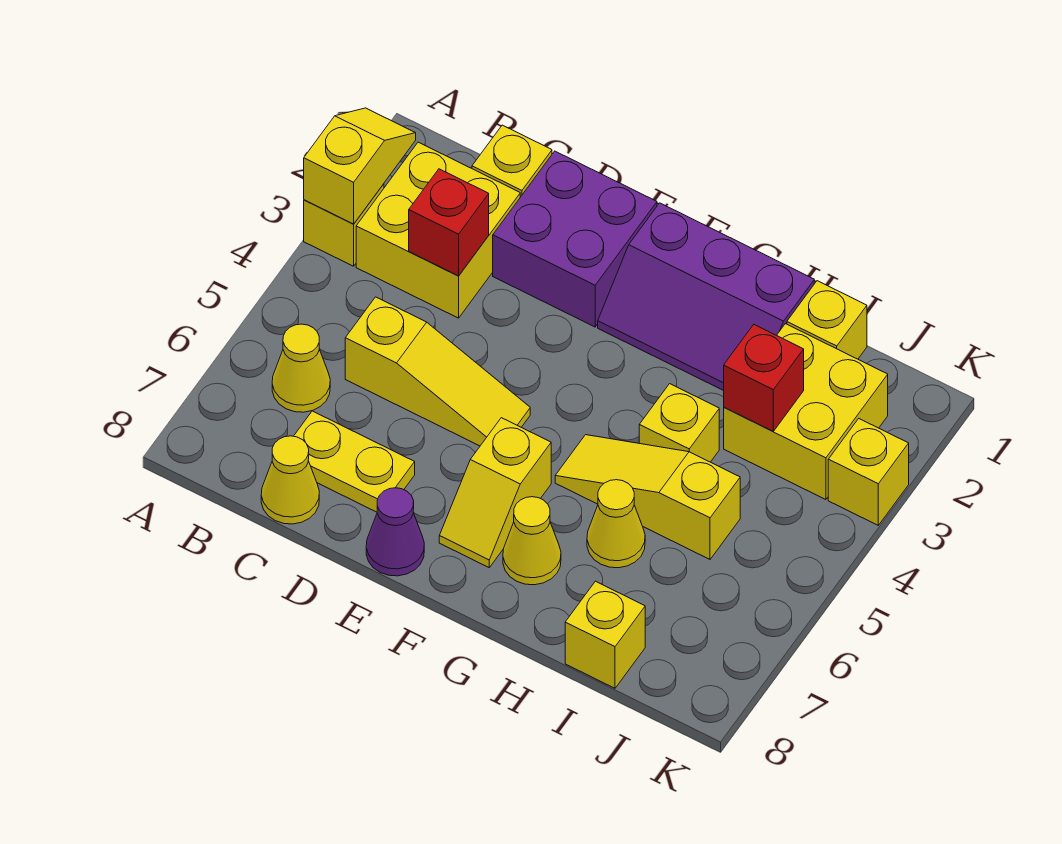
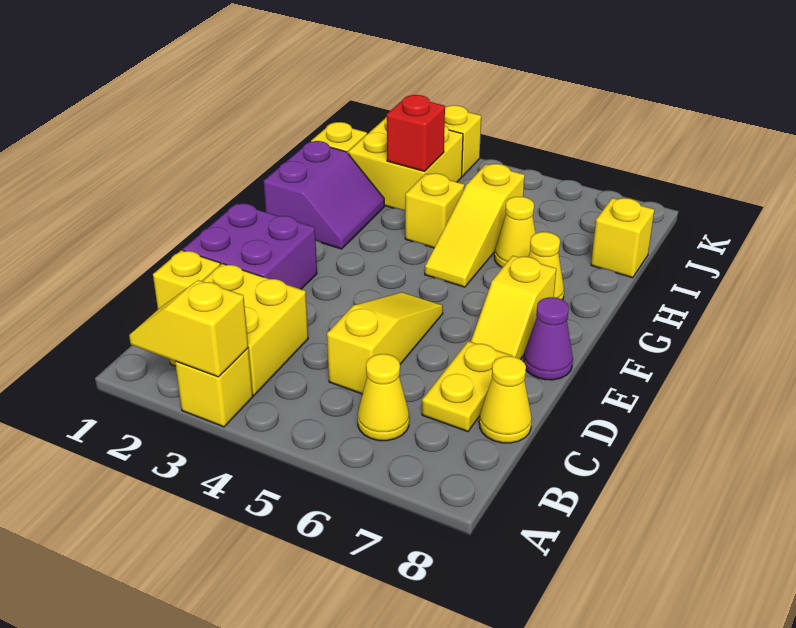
red 1x1 brick [409,169,489,276] -> none
purple 2x3 slope [598,203,814,391] -> purple 2x2 slope [264,141,384,249]
yellow 1x2 slope [439,418,551,567] -> yellow 1x2 slope turned to [471,256,556,359]

